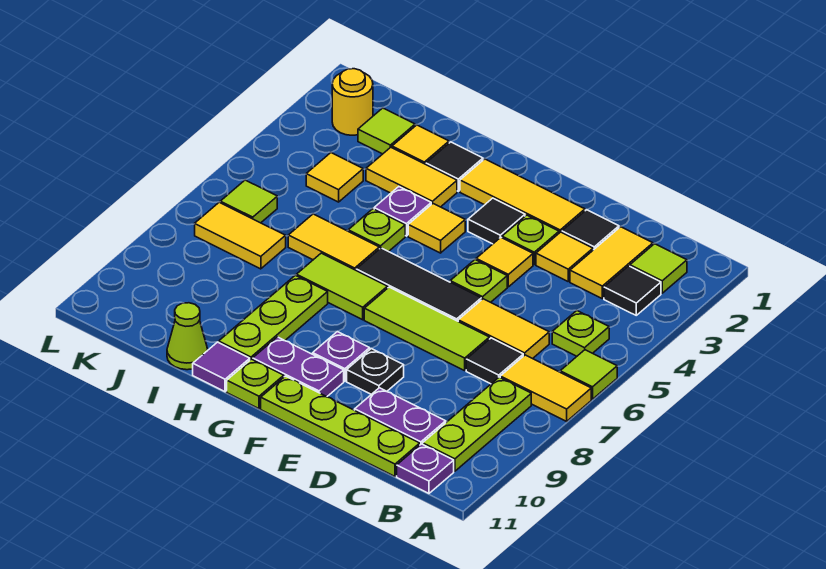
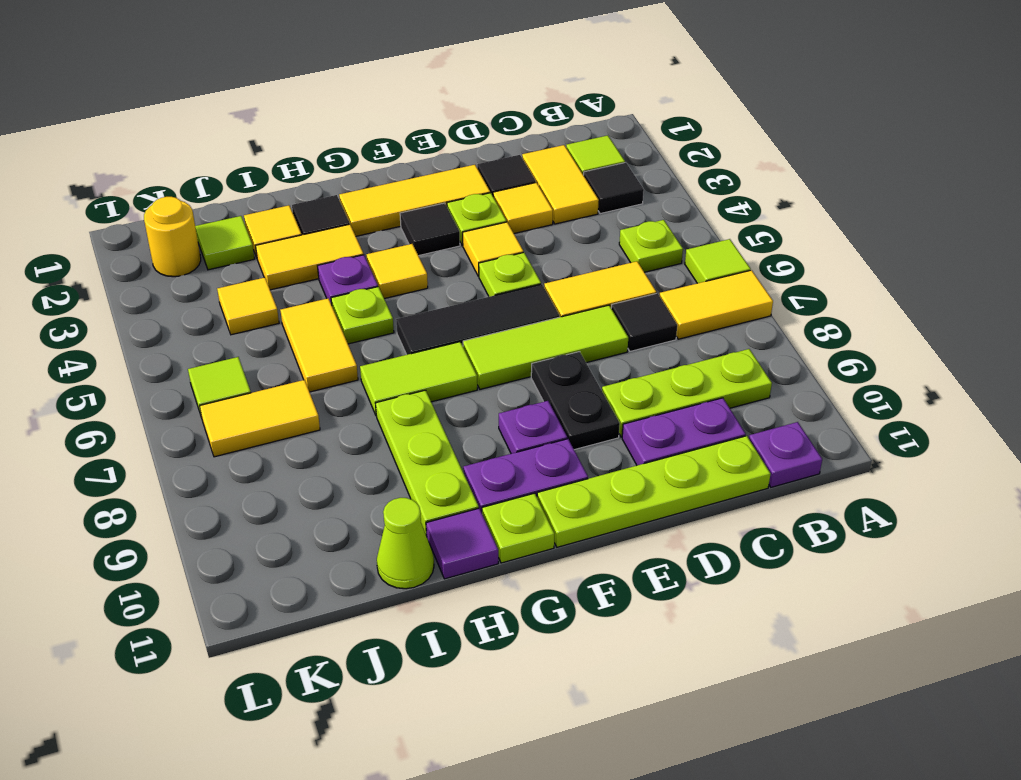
lime 1x3 plate [423,377,531,471] -> lime 1x3 plate turned to [602,349,772,437]
black 1x1 plate [347,349,404,394] -> black 1x2 plate [531,352,620,450]
yellow 1x2 tile [288,214,379,270] -> yellow 1x2 tile turned to [280,298,358,392]

